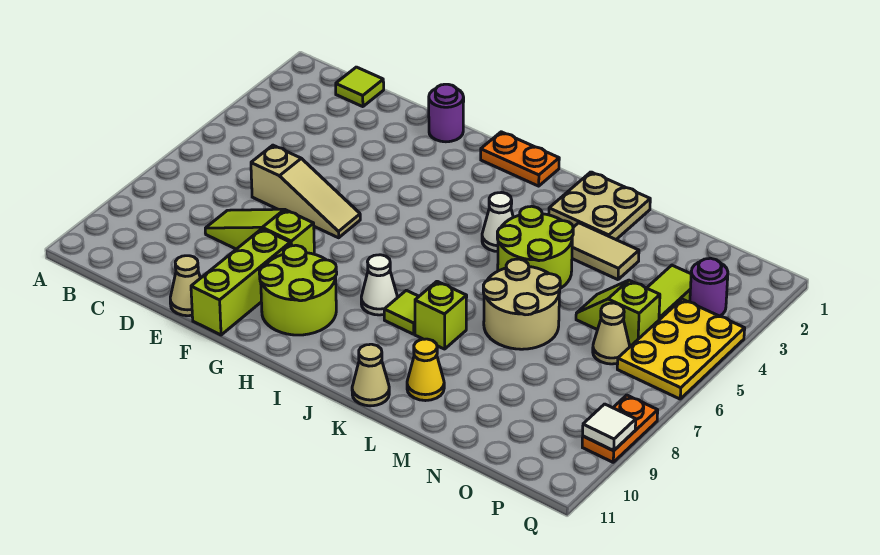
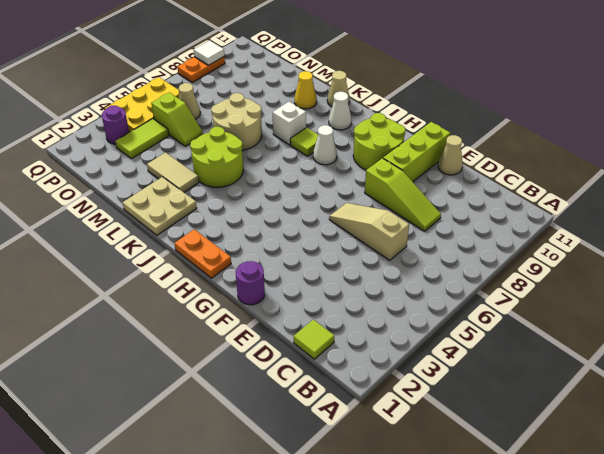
white 1x1 cone [482,193,513,252] -> white 1x1 cone moved to [329,92,351,130]
lime 1x1 brick [415,281,467,349] -> white 1x1 brick [273,102,306,145]

